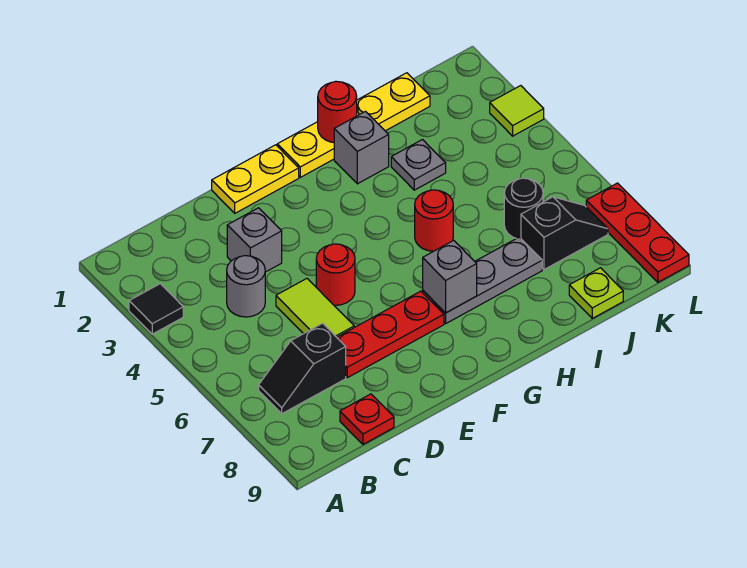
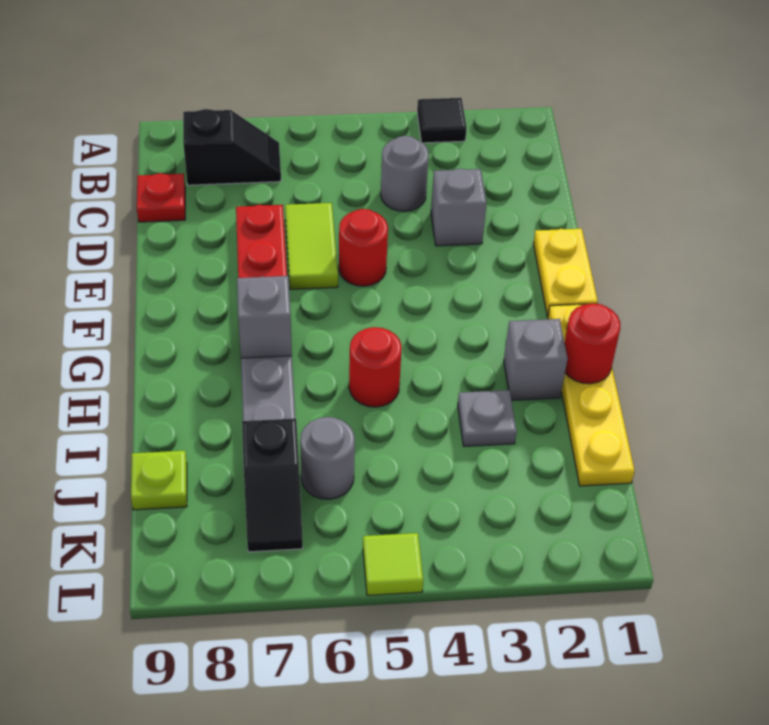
black 1x2 slope [259,323,346,414] -> black 1x2 slope turned to [183,109,281,185]
lime 1x2 tile [276,279,354,337] -> lime 1x2 tile turned to [285,203,338,289]
black 1x1 round brick [504,178,543,238] -> grey 1x1 round brick [300,417,355,499]
lime 1x1 tile [490,86,544,136] -> lime 1x1 tile moved to [363,533,423,595]
red 1x3 plate [586,183,689,282] -> none

